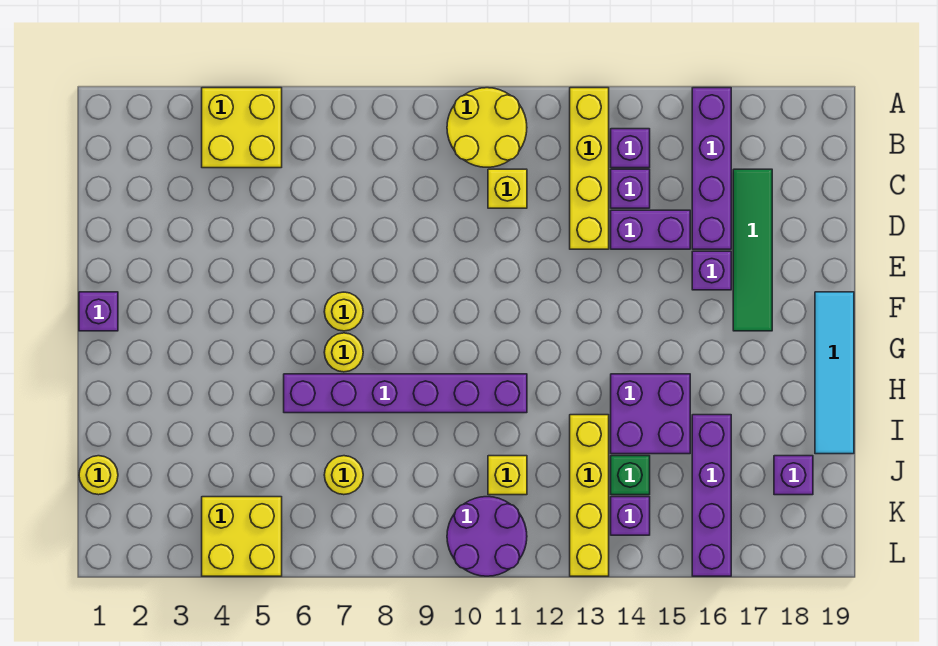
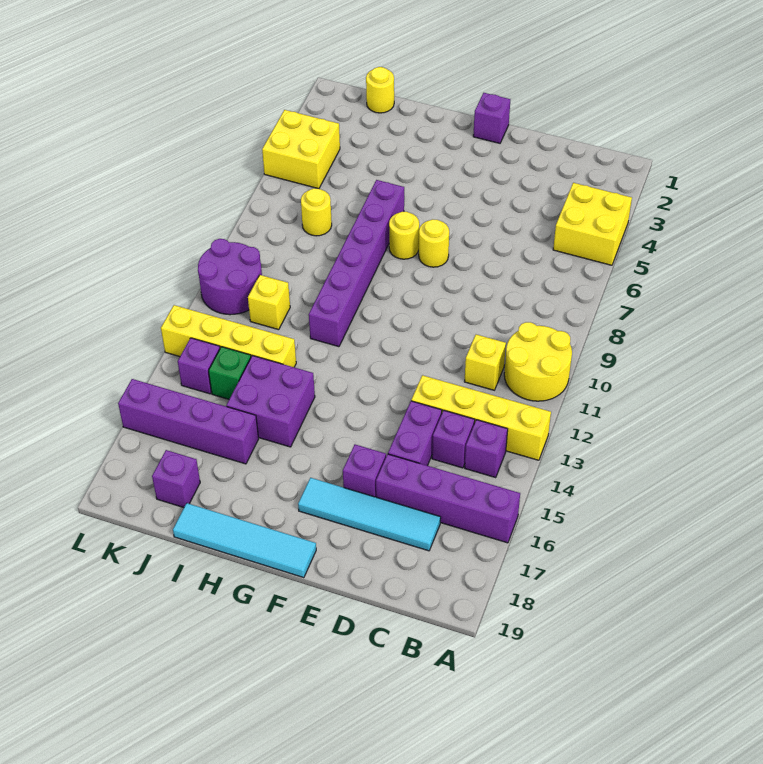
green 1x4 tile [733,169,772,331] -> cyan 1x4 tile [298,478,441,551]

